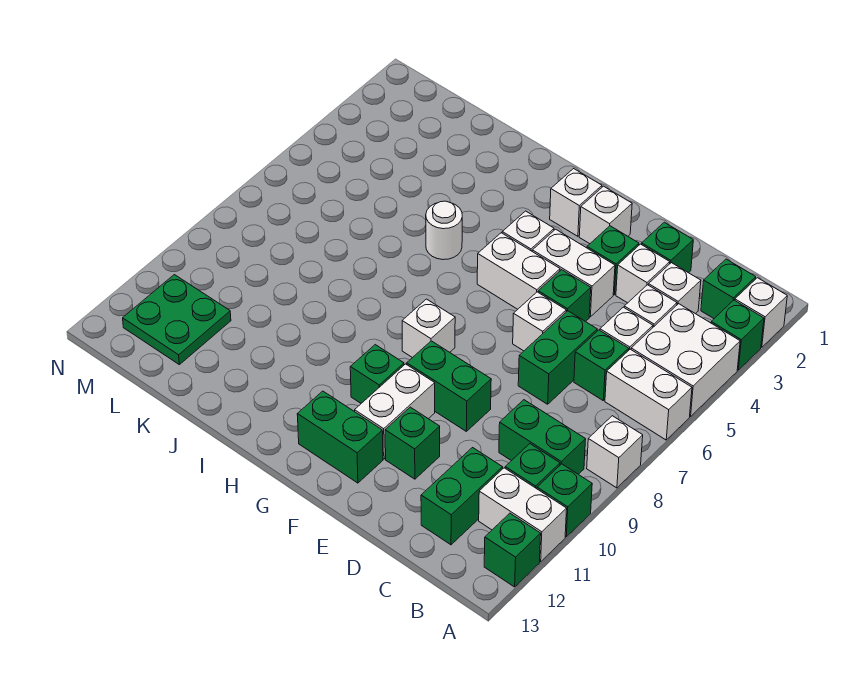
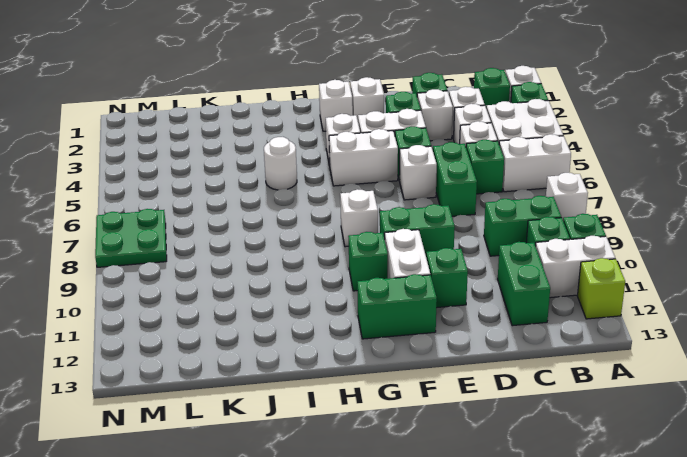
green 1x1 brick [484,513,541,587] -> lime 1x1 brick [578,258,625,319]
green 2x2 plate [123,275,231,365] -> green 2x2 plate moved to [95,209,167,267]

